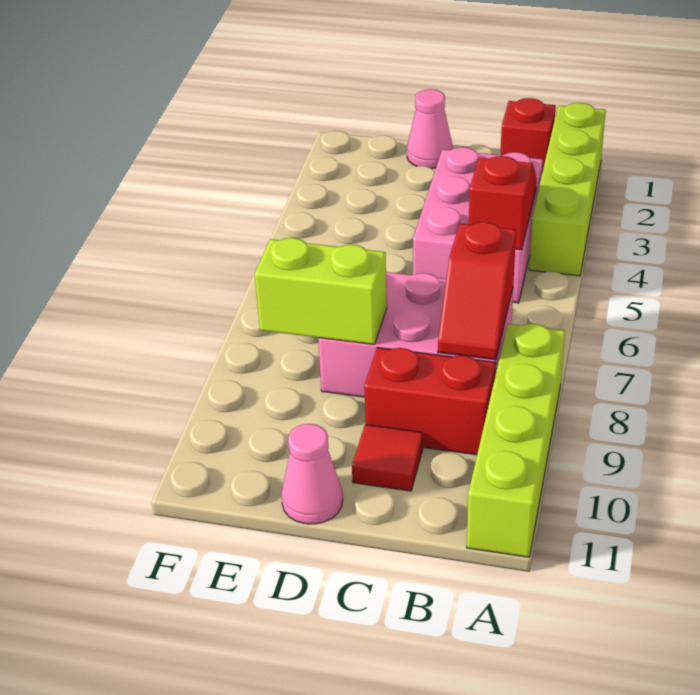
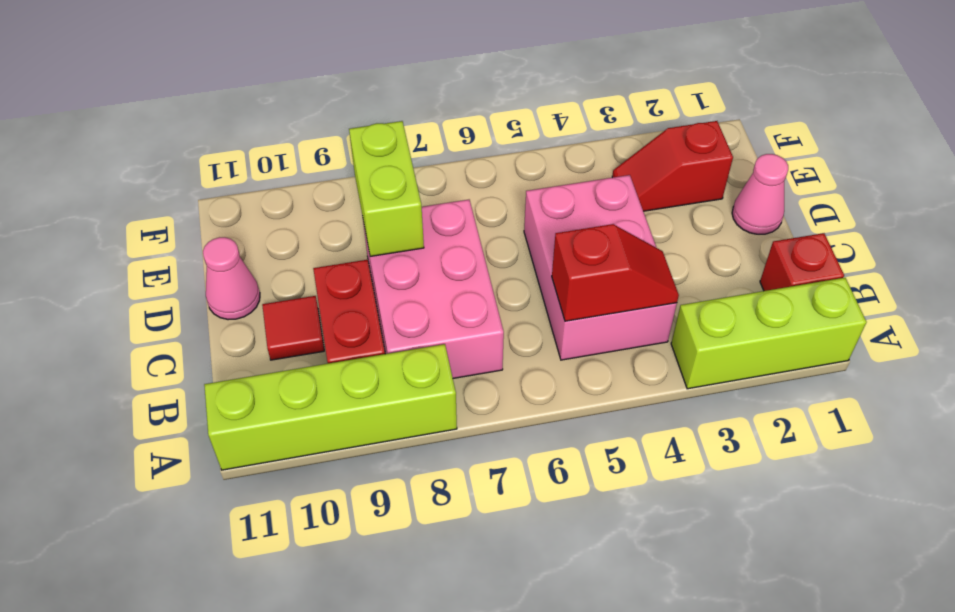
lime 1x4 brick [529,103,606,276] -> lime 1x3 brick [671,278,866,389]
pink 2x3 brick [413,147,543,303] -> pink 2x3 brick turned to [524,175,677,360]
red 1x2 slope [438,222,516,360] -> red 1x2 slope moved to [612,121,733,211]

